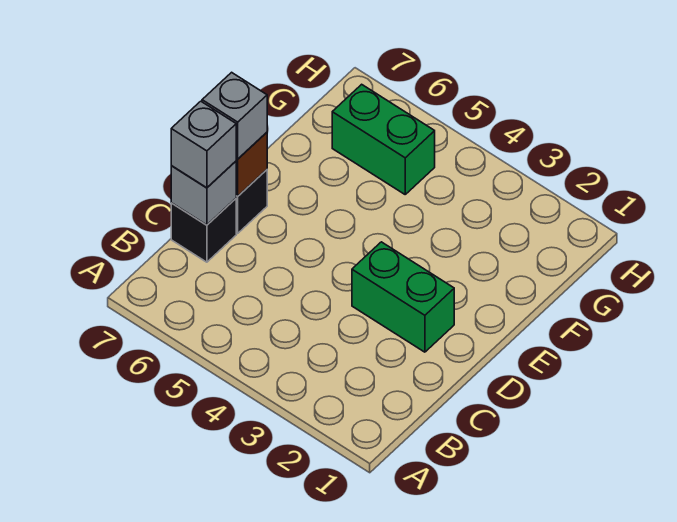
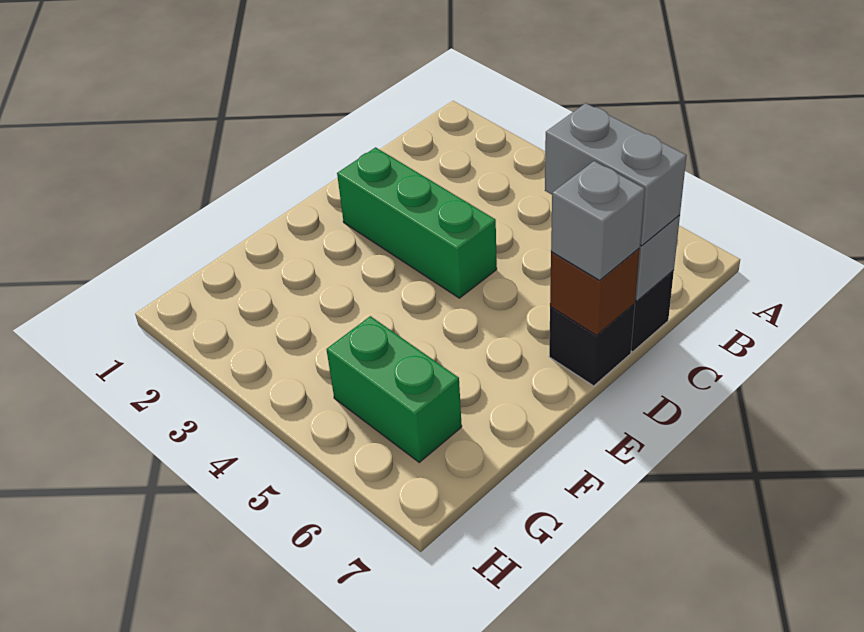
grey 1x1 brick [171,101,236,188] -> grey 1x2 brick [545,103,687,246]
green 1x2 brick [352,242,454,352] -> green 1x3 brick [337,147,497,298]

